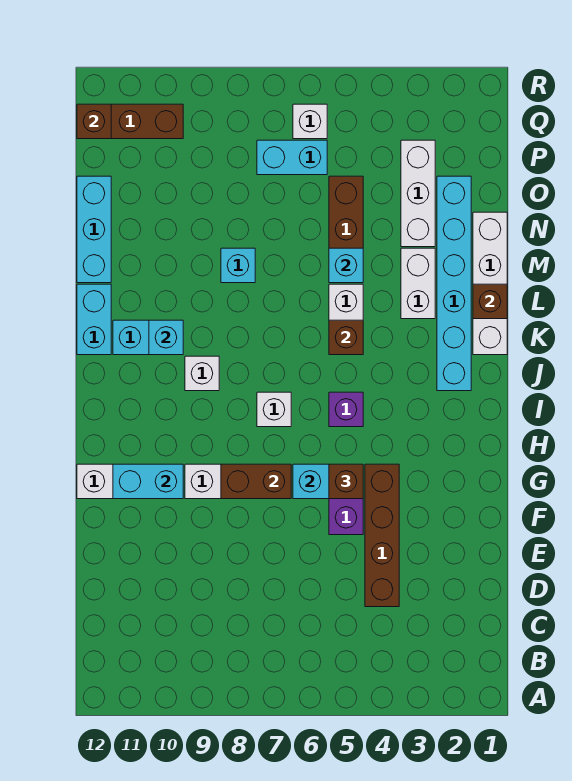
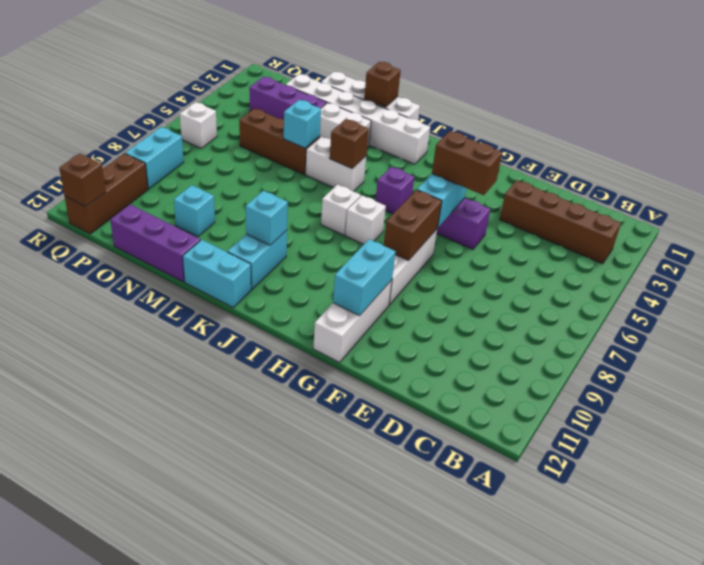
brown 1x4 brick [365,464,399,607] -> brown 1x4 brick moved to [500,180,621,264]
brown 1x1 brick [329,464,363,499] -> brown 1x2 brick [432,131,502,195]
cyan 1x6 brick [437,176,471,391] -> white 1x6 brick [286,74,430,164]
white 1x1 brick [185,356,219,391] -> white 1x1 brick moved to [321,185,361,235]
cyan 1x1 brick [221,248,255,283] -> cyan 1x1 brick moved to [174,185,215,237]
cyan 1x3 brick [77,176,111,283] -> purple 1x3 brick [110,204,200,282]
white 1x3 brick [401,140,435,247] -> purple 1x3 brick [249,77,327,119]
cyan 1x2 brick [257,140,327,175] -> cyan 1x2 brick moved to [125,127,184,189]

